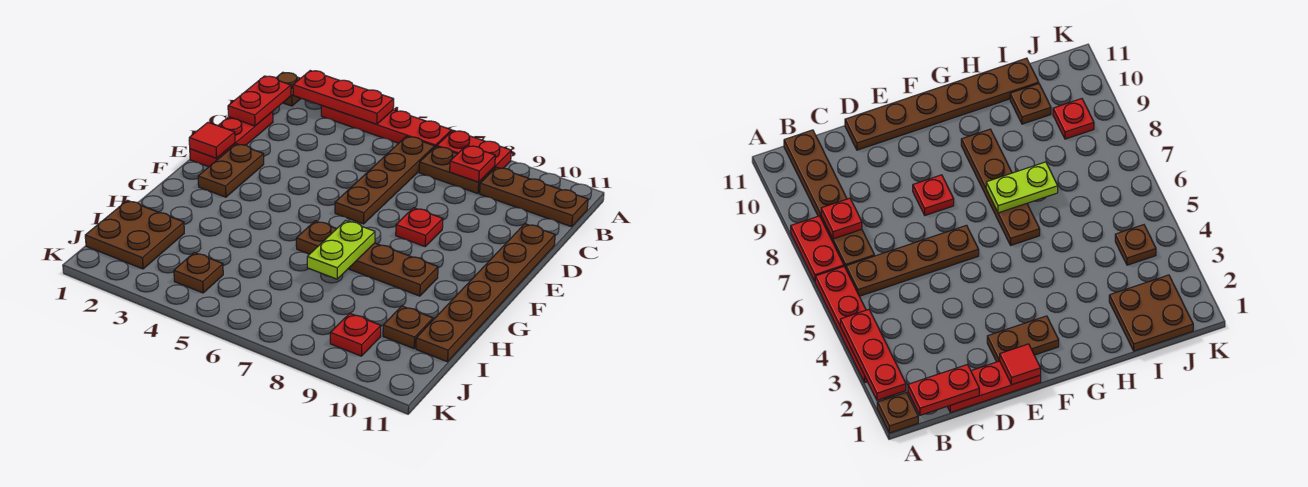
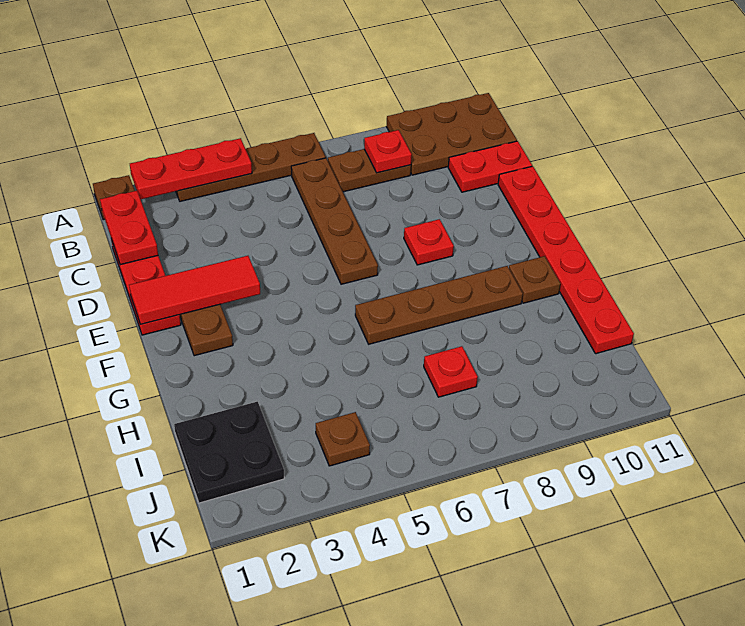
red 1x4 plate [321,106,452,147] -> brown 1x4 plate [176,133,326,201]
red 1x2 plate [437,130,511,168] -> red 1x2 plate moved to [448,141,532,192]
brown 1x3 plate [480,167,588,227] -> brown 2x3 plate [386,93,517,175]
brown 1x6 plate [416,224,555,362] -> red 1x6 plate [498,166,634,354]
red 1x1 tile [189,122,235,158] -> red 1x3 tile [129,256,260,324]
lime 1x2 plate [307,221,375,279] -> none
brown 2x2 plate [85,200,184,269] -> black 2x2 plate [174,402,284,503]
brown 1x1 plate [383,306,433,349] -> brown 1x1 plate moved to [509,256,560,303]
red 1x1 plate [330,314,381,356] -> red 1x1 plate moved to [424,346,478,397]

